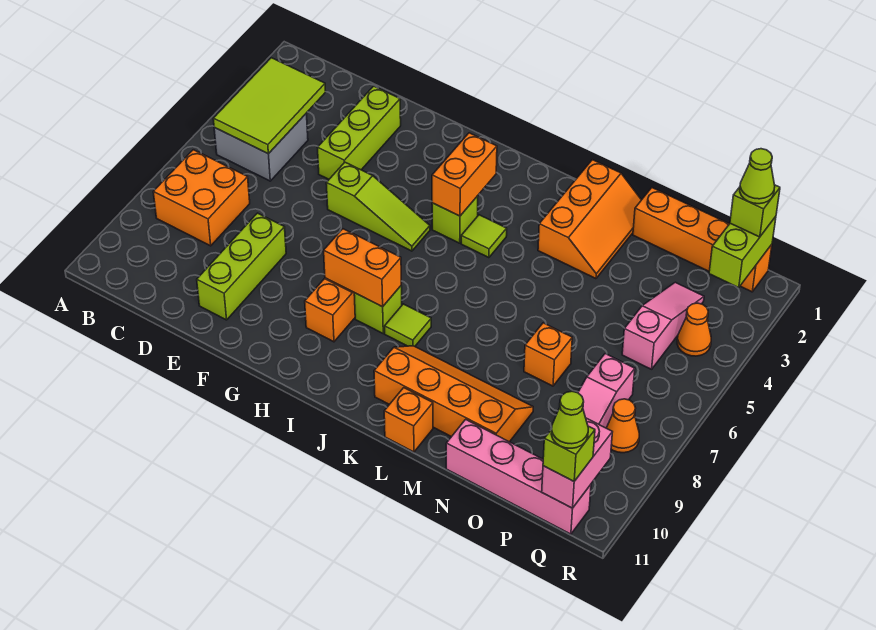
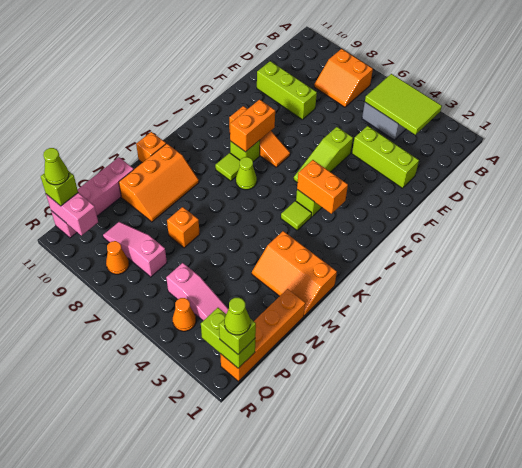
orange 2x2 brick [153,150,250,246] -> orange 2x2 slope [314,49,373,107]
none -> lime 1x1 cone [236,157,257,190]
orange 2x4 slope [374,346,533,442] -> orange 2x3 slope [119,144,199,222]

